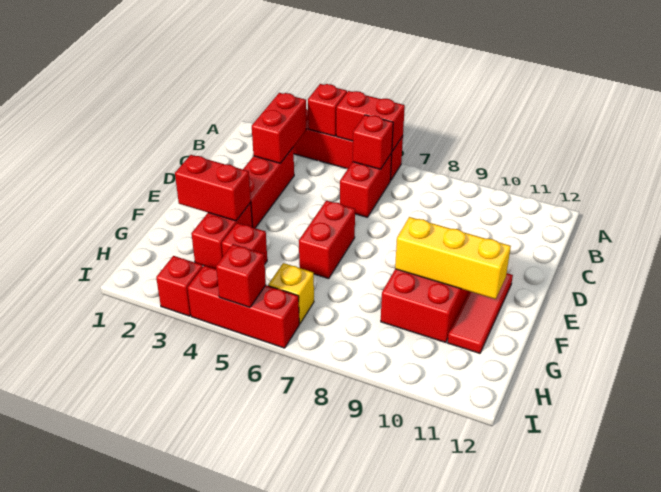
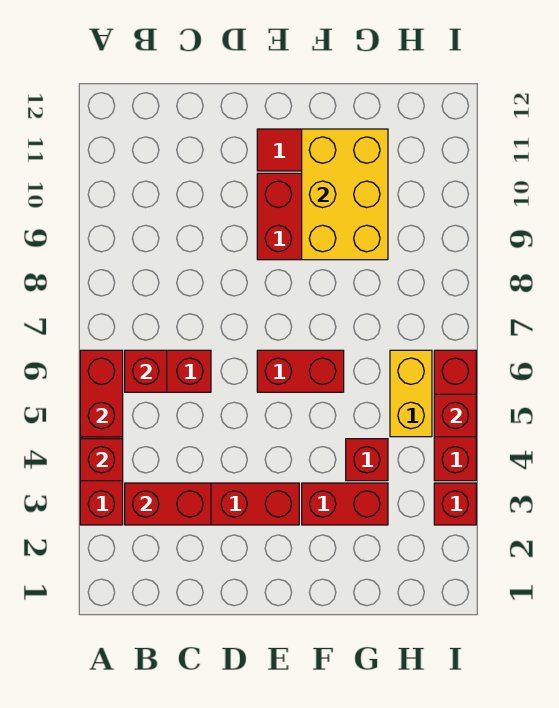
red 1x2 brick [175,155,251,221] -> none
yellow 1x3 brick [395,217,511,299] -> yellow 2x3 brick [302,129,388,260]
yellow 1x1 brick [268,263,314,324] -> yellow 1x2 brick [390,350,432,437]

